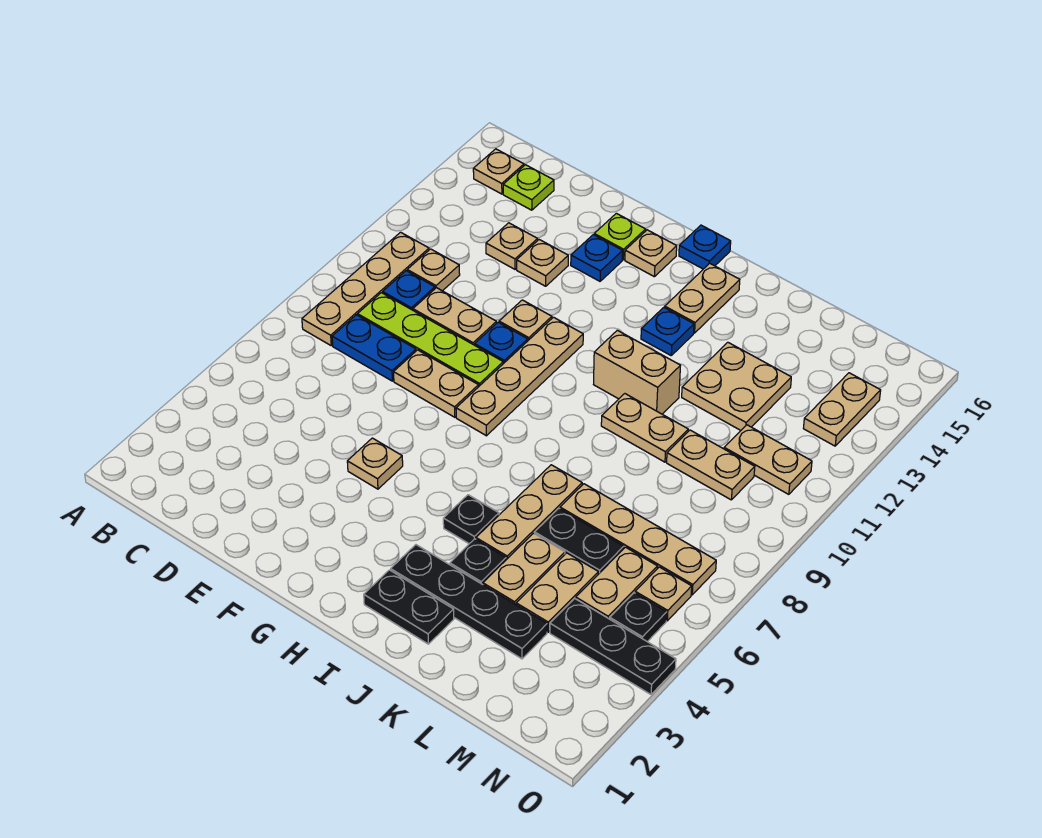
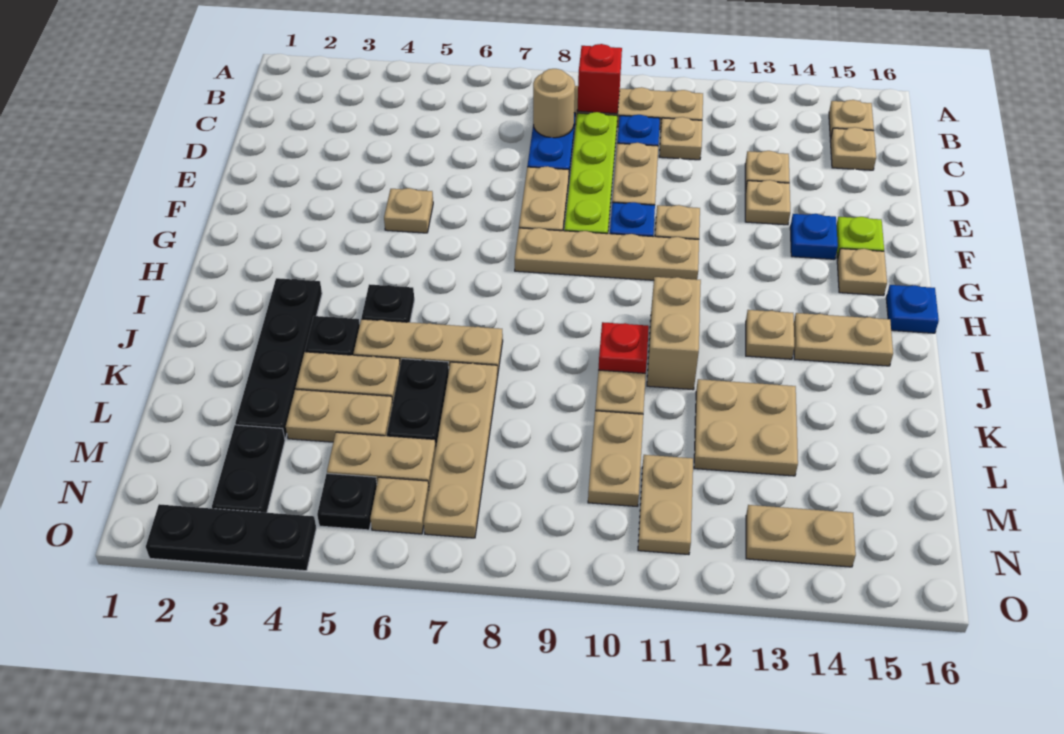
none -> red 1x1 brick [577,44,622,114]
none -> tan 1x1 round brick [533,69,575,138]
lime 1x1 plate [503,165,554,210] -> tan 1x1 plate [830,127,876,170]
black 1x2 plate [364,570,454,644] -> black 1x2 plate moved to [212,425,285,513]
blue 1x1 plate [641,307,694,355] -> tan 1x1 plate [746,310,794,359]
none -> red 1x1 plate [598,322,649,373]
black 1x3 plate [550,598,676,694] -> black 1x3 plate turned to [146,504,316,571]

